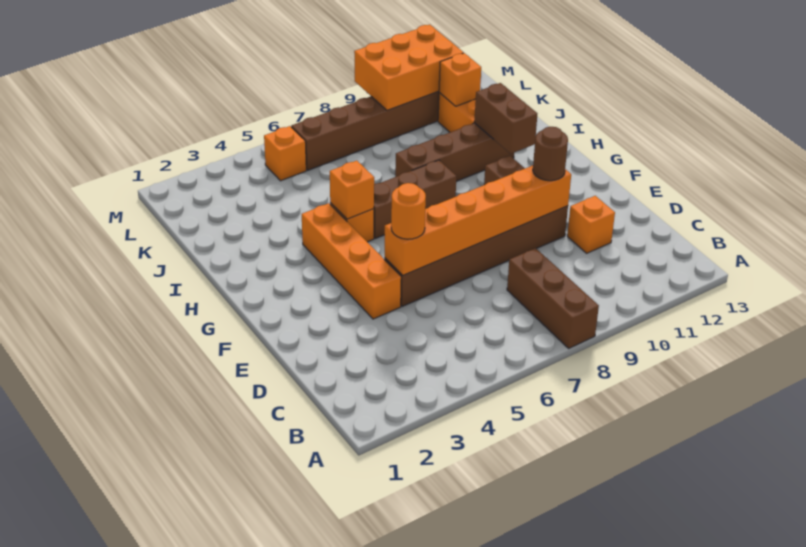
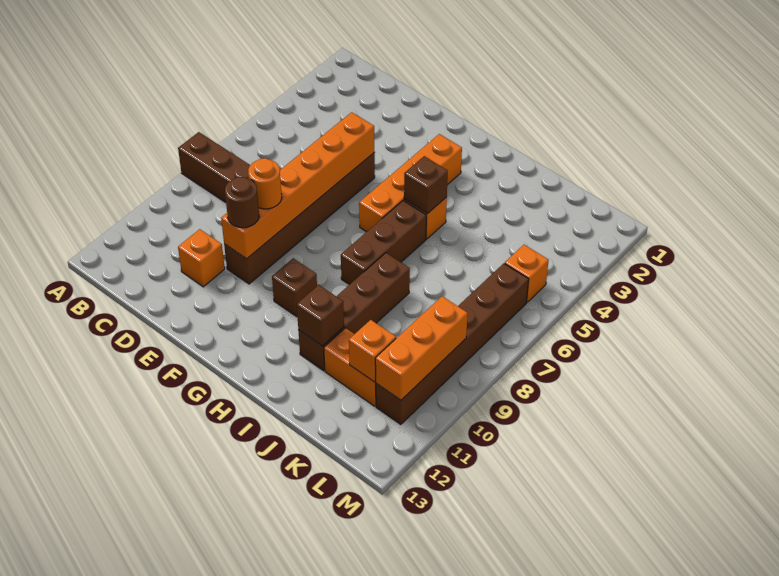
orange 1x4 brick [302,203,401,319] -> orange 1x4 brick turned to [359,134,462,232]
orange 1x1 round brick [391,183,426,239] -> orange 1x1 round brick moved to [248,158,282,209]
orange 1x1 brick [330,161,374,219] -> brown 1x1 brick [404,156,448,214]
brown 1x2 brick [474,83,537,154] -> brown 1x1 brick [297,285,344,346]
orange 2x3 brick [354,25,464,110] -> orange 1x3 brick [375,296,468,400]

